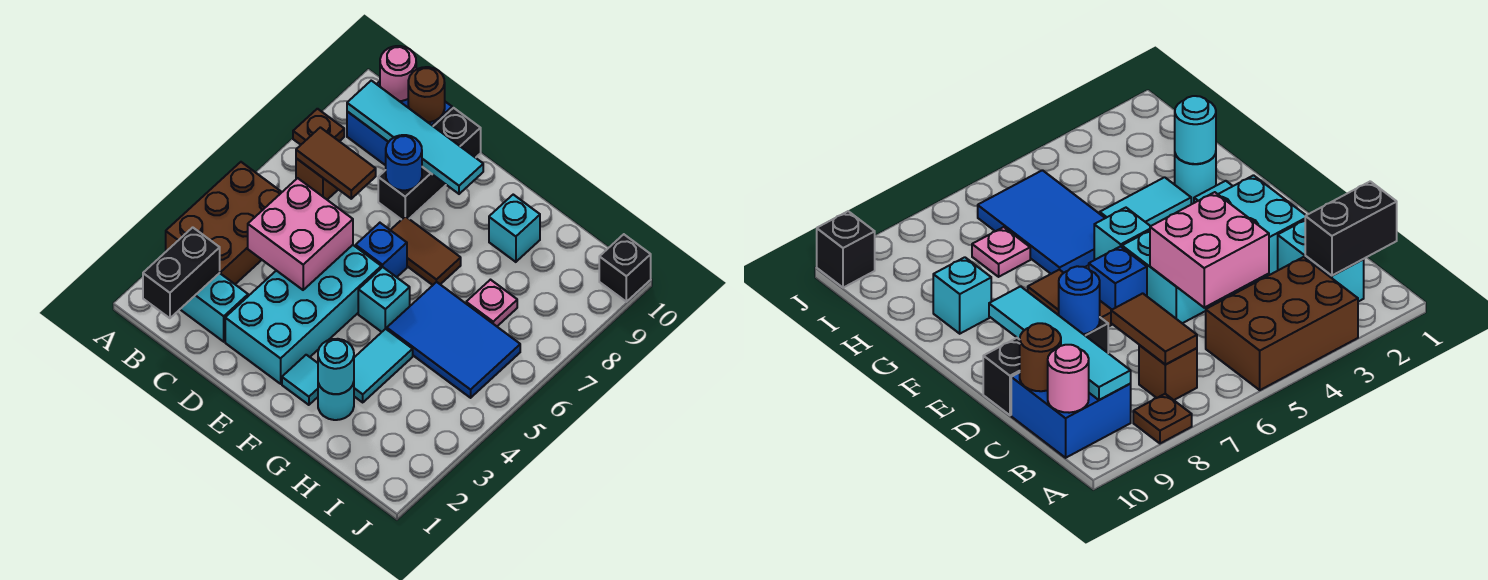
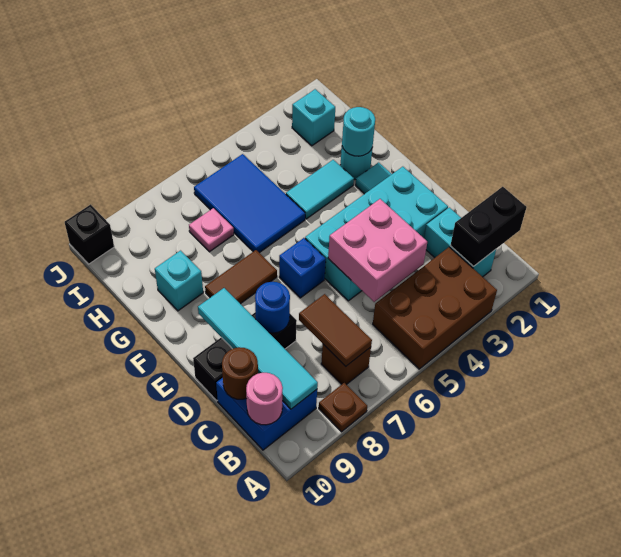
brown 1x2 tile [391,216,461,285] -> brown 1x2 tile turned to [205,250,277,304]
cyan 1x1 brick [358,267,410,332] -> cyan 1x1 brick moved to [292,89,335,146]

